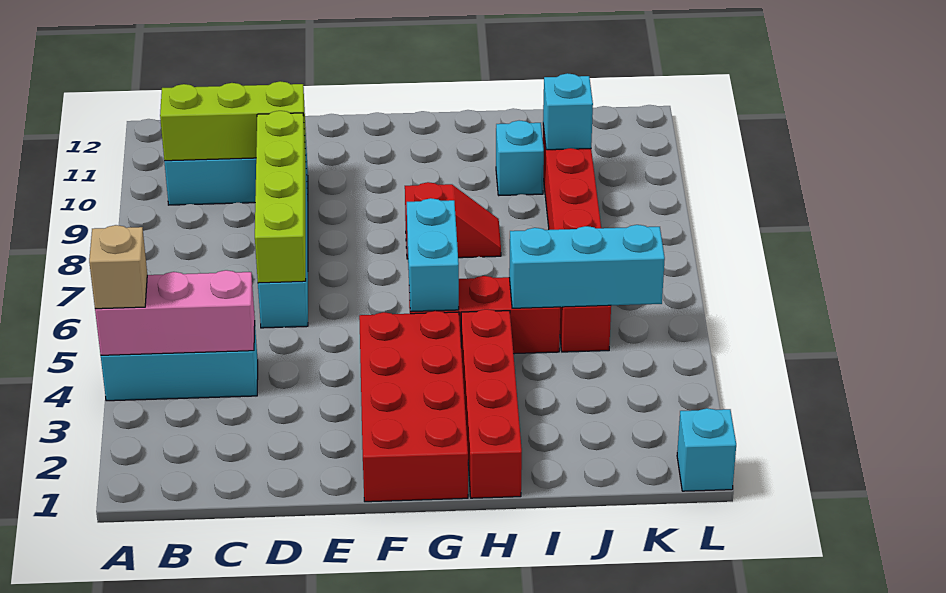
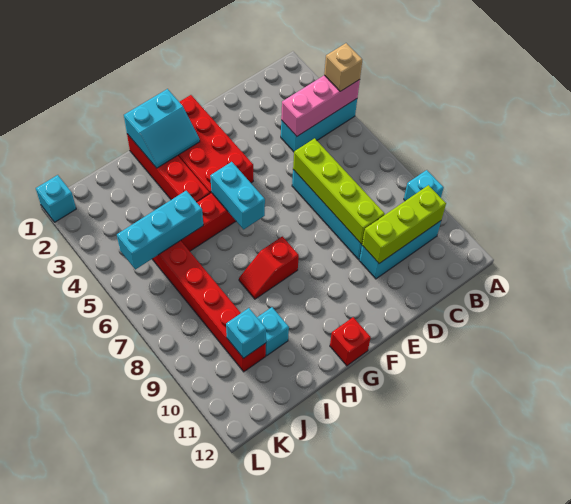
none -> cyan 1x1 brick [404,170,444,201]
none -> cyan 2x2 slope [124,89,200,168]
none -> red 1x1 brick [330,317,371,366]

